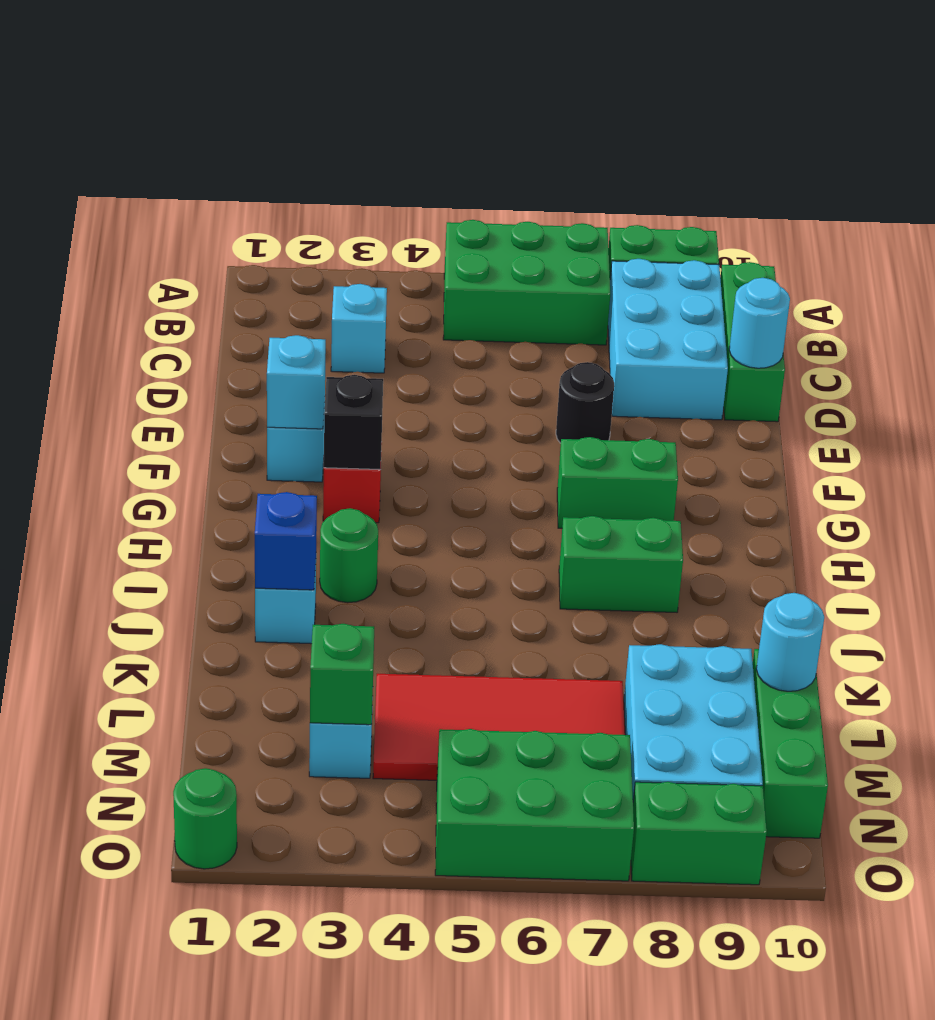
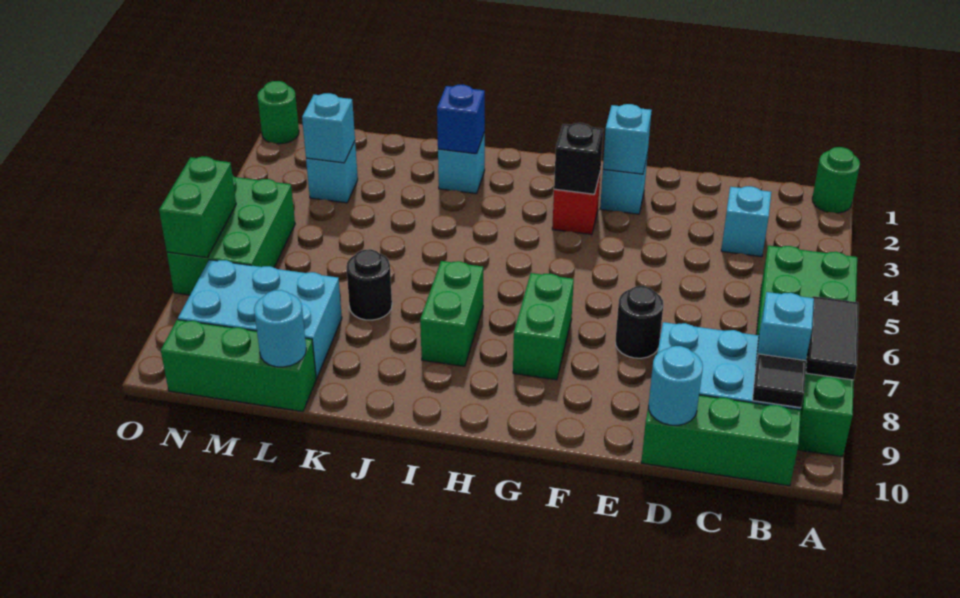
none -> black 1x2 tile [806,296,859,380]
none -> cyan 1x1 brick [756,292,814,362]
none -> black 1x1 tile [753,354,806,408]
green 1x1 round brick [320,508,378,603] -> green 1x1 round brick moved to [812,147,860,213]
none -> black 1x1 round brick [346,249,392,320]
red 2x4 tile [373,674,625,780] -> none
green 1x1 brick [310,624,374,725] -> cyan 1x1 brick [302,93,355,163]
green 1x2 brick [631,782,767,885] -> green 1x2 brick moved to [159,157,236,258]

